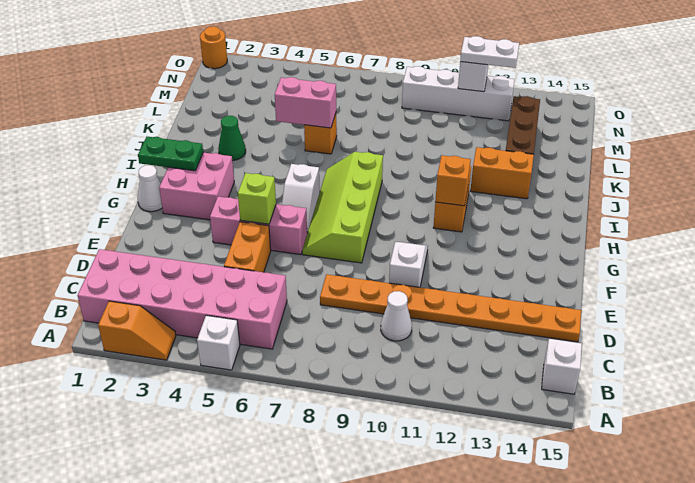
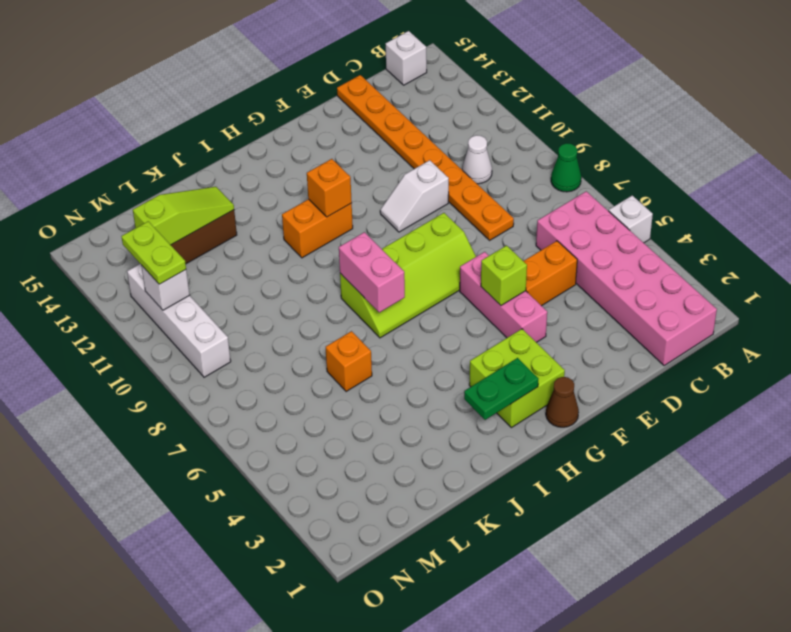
orange 1x2 slope [98,301,176,360] -> none
white 1x1 cone [138,165,162,212] -> brown 1x1 cone [546,377,579,427]
pink 2x2 brick [159,153,234,220] -> lime 2x2 brick [469,329,565,428]
white 1x2 slope [282,164,320,233] -> none
green 1x2 plate [138,137,203,171] -> green 1x2 plate turned to [464,358,538,420]
green 1x1 cone [218,116,246,161] -> green 1x1 cone moved to [551,143,581,192]
orange 1x2 brick [470,147,534,199] -> none
pink 1x2 brick [275,77,336,128] -> pink 1x2 brick moved to [339,232,405,312]
none -> lime 1x3 slope [133,187,234,245]
white 1x2 plate [460,36,519,68] -> lime 1x2 plate [121,221,186,284]
orange 1x1 round brick [200,26,227,69] -> none

